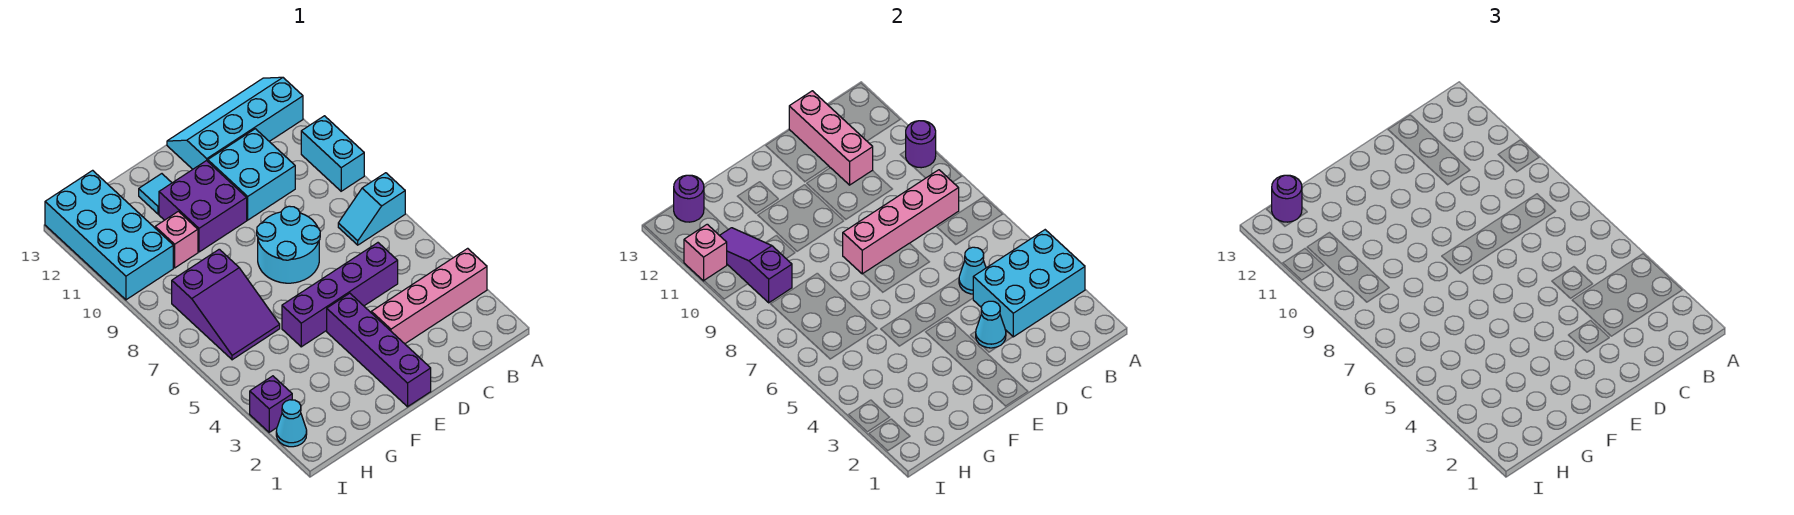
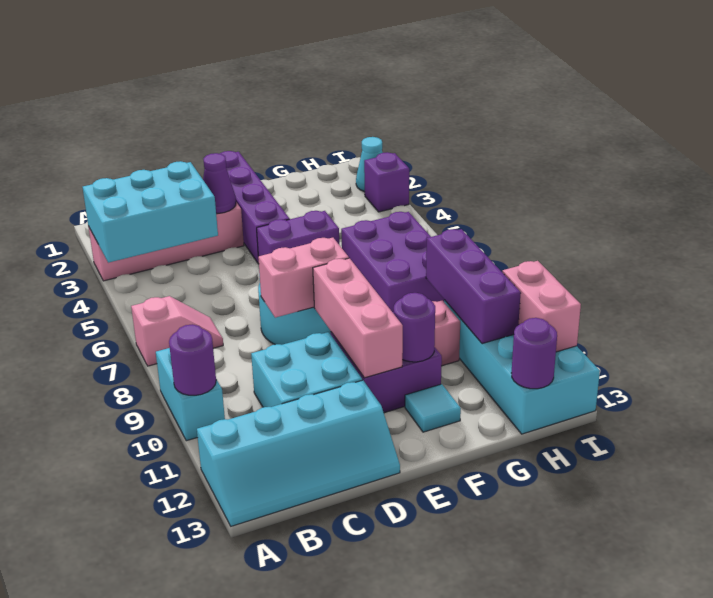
cyan 1x2 slope [338,173,405,245] -> pink 1x2 slope [131,296,223,366]
pink 1x4 brick [843,170,959,274] -> pink 1x2 brick [258,238,349,318]
purple 1x4 brick [282,243,398,347] -> purple 1x2 brick [257,211,339,256]
cyan 1x1 cone [959,247,986,294] -> none
pink 1x3 brick [789,91,873,185] -> pink 1x3 brick moved to [313,258,403,378]
cyan 1x1 cone [976,301,1006,348] -> purple 1x1 cone [203,153,236,213]
purple 2x3 slope [172,249,280,360] -> purple 2x3 brick [341,212,444,312]
purple 1x3 slope [719,228,792,303] -> purple 1x3 brick [426,229,521,344]
purple 1x1 round brick [1272,175,1302,222] -> purple 1x1 round brick moved to [394,293,435,362]
pink 1x1 brick [684,224,727,281] -> pink 1x2 brick [502,261,581,352]

